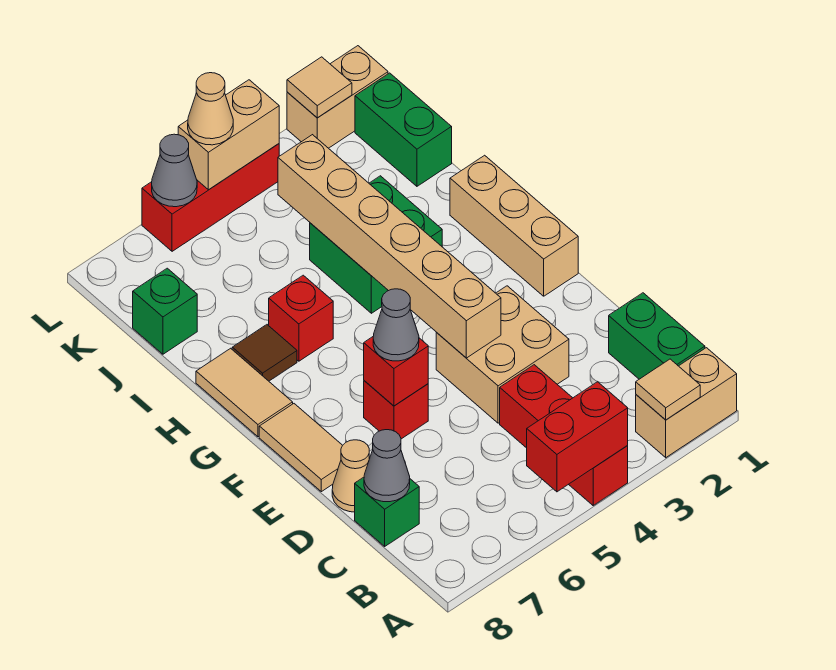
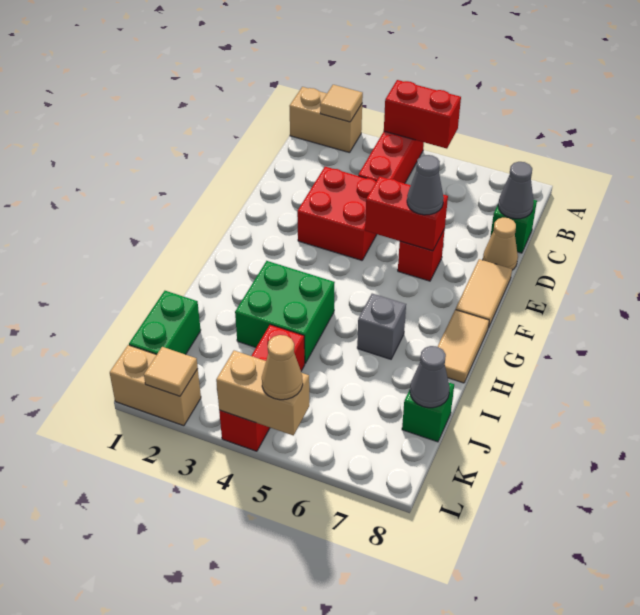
green 1x2 brick [609,293,705,379] -> none
tan 2x2 brick [436,286,569,423] -> red 2x2 brick [297,167,377,260]
tan 1x6 brick [278,135,501,358] -> none
red 1x1 brick [364,337,428,406] -> red 1x2 brick [365,176,448,251]
tan 1x3 brick [450,155,578,296] -> none
red 1x1 brick [269,275,333,361] -> grey 1x1 brick [357,294,406,359]
brown 1x1 tile [232,325,297,381] -> none
red 1x3 brick [142,144,279,251] -> red 1x3 brick turned to [219,325,305,451]
grey 1x1 cone [152,134,197,207] -> grey 1x1 cone moved to [410,346,450,408]

